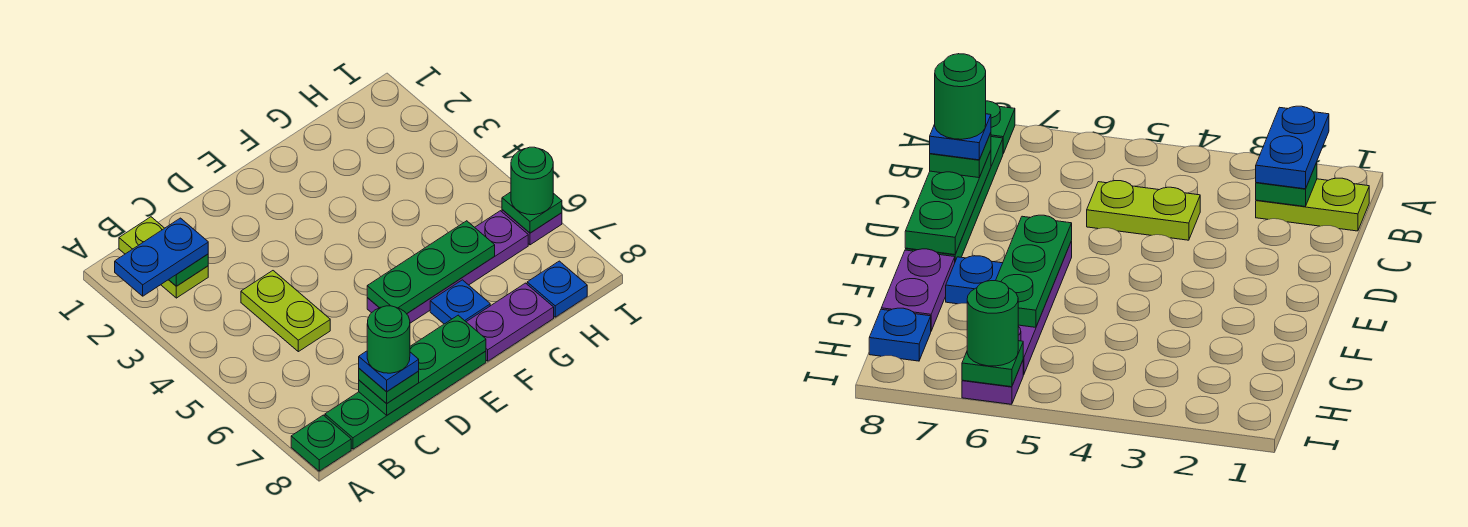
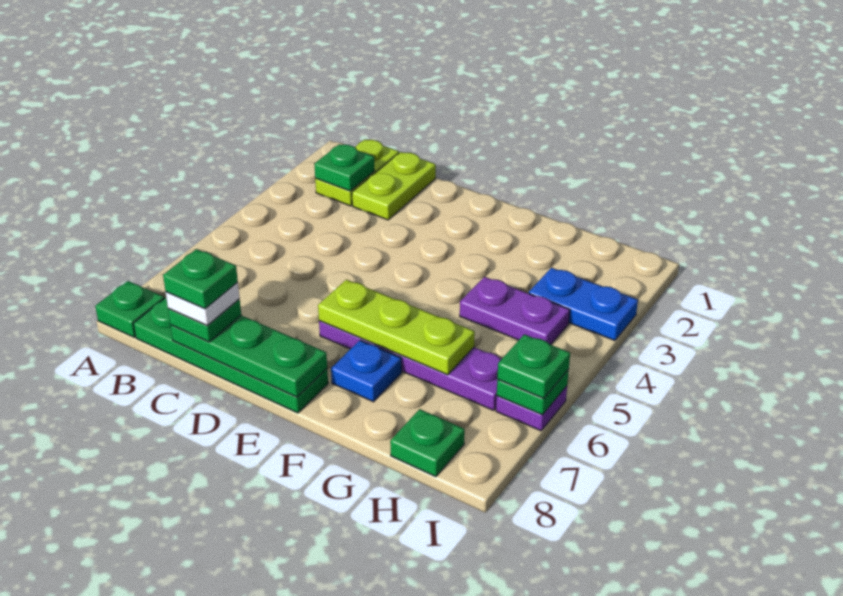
blue 1x2 plate [115,218,208,296] -> blue 1x2 plate moved to [529,268,638,341]
lime 1x2 plate [241,271,330,352] -> lime 1x2 plate moved to [352,152,436,220]
blue 1x1 plate [359,351,419,392] -> white 1x1 plate [166,282,240,326]
green 1x1 round brick [367,306,410,373] -> green 1x1 plate [163,249,238,309]
green 1x3 plate [367,221,495,314] -> lime 1x3 plate [318,280,475,375]
purple 1x2 plate [467,283,554,361] -> purple 1x2 plate moved to [460,277,570,345]
blue 1x1 plate [527,261,587,317] -> green 1x1 plate [390,409,465,477]
green 1x1 round brick [511,147,553,215] -> green 1x1 plate [497,334,570,398]

